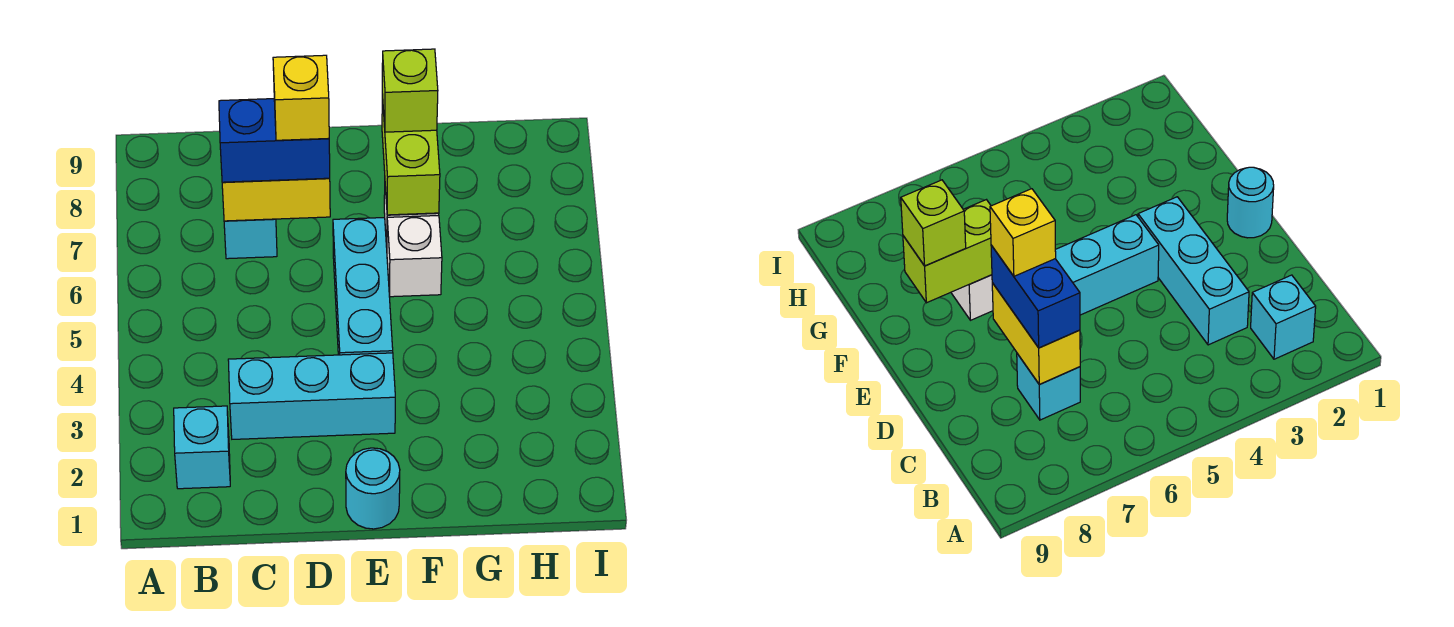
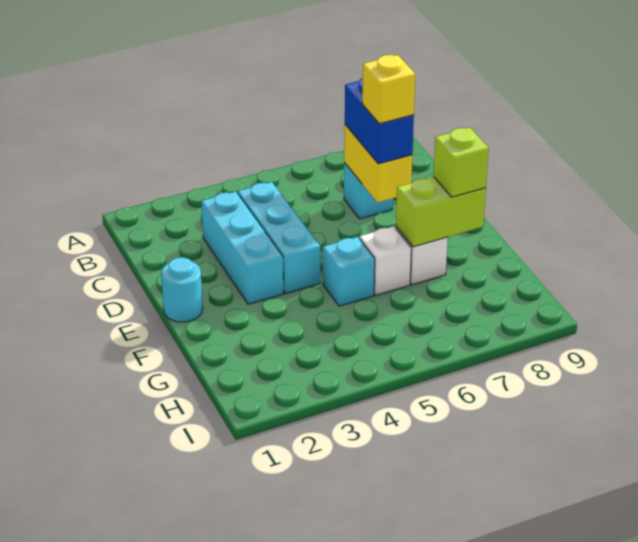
cyan 1x1 brick [174,406,230,489] -> cyan 1x1 brick moved to [323,237,375,306]
cyan 1x3 brick [333,218,393,355] -> cyan 1x3 brick turned to [238,182,320,293]

